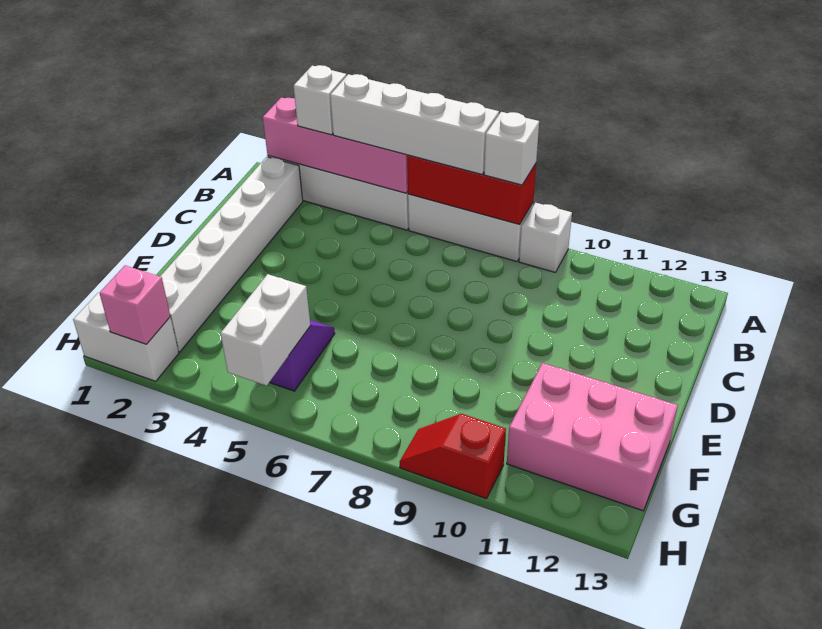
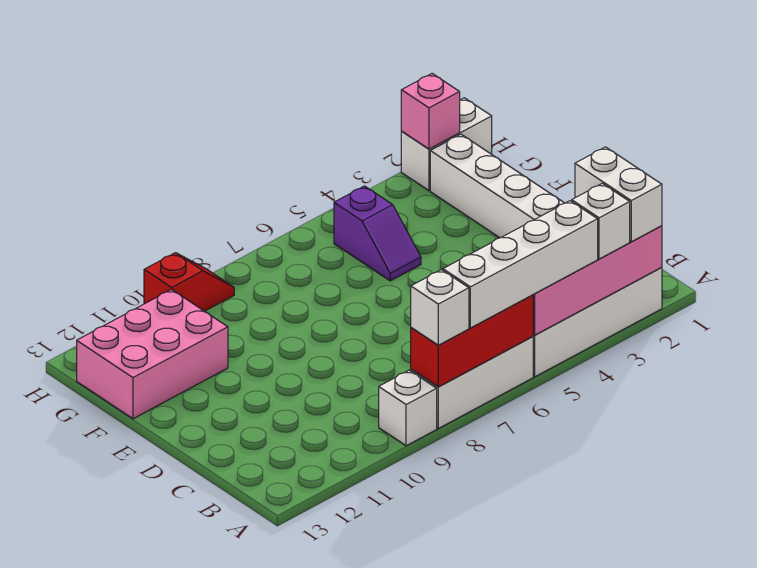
white 1x2 brick [221,274,311,386] -> white 1x2 brick moved to [575,147,662,242]

